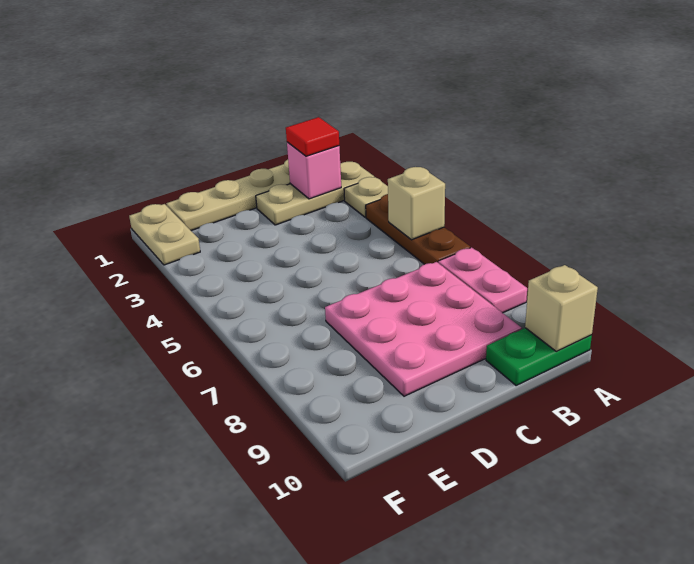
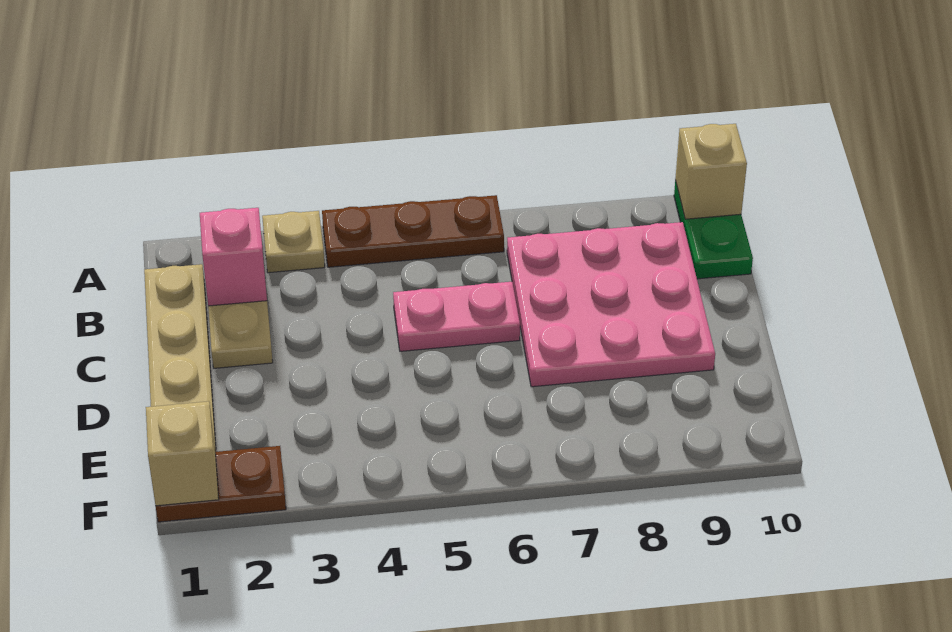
tan 1x1 brick [388,167,445,240] -> tan 1x1 brick moved to [146,401,219,506]
pink 1x2 plate [438,248,527,313] -> pink 1x2 plate moved to [393,282,520,351]
red 1x1 tile [286,117,339,156] -> none
tan 1x2 plate [129,204,200,265] -> brown 1x2 plate [156,446,286,522]

